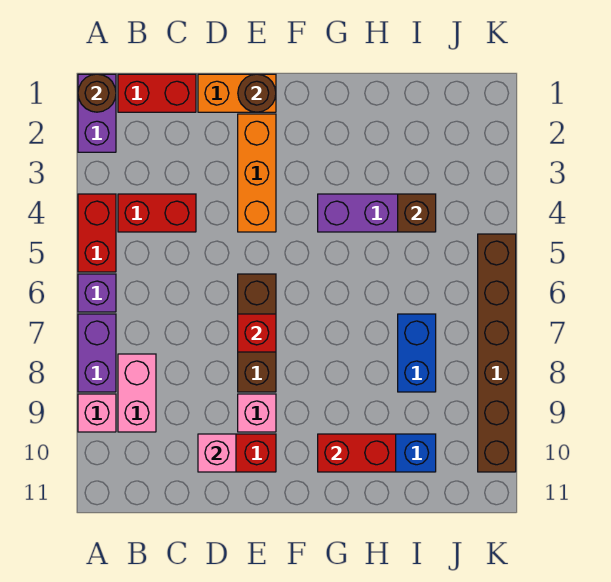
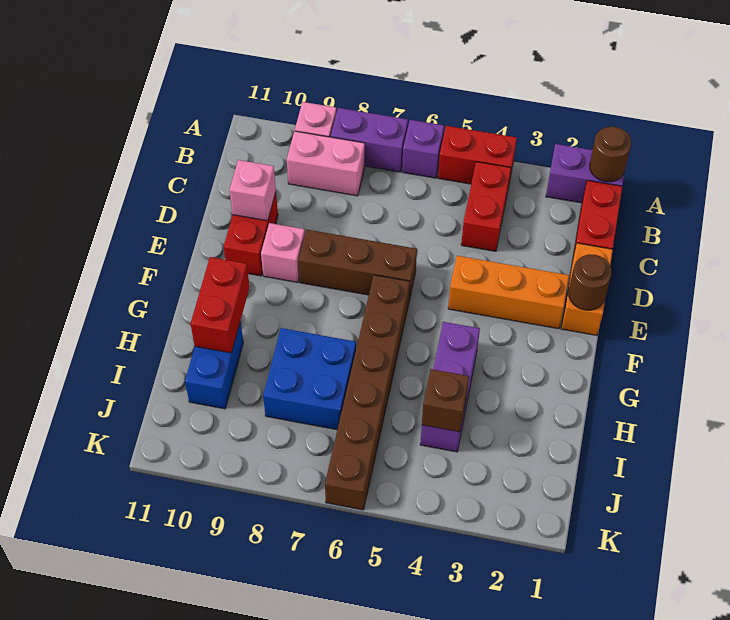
red 1x1 brick [238,314,276,352] -> none
blue 1x2 brick [398,314,436,392] -> blue 2x2 brick [263,328,356,430]
brown 1x6 brick [478,234,516,472] -> brown 1x6 brick turned to [325,275,410,510]

